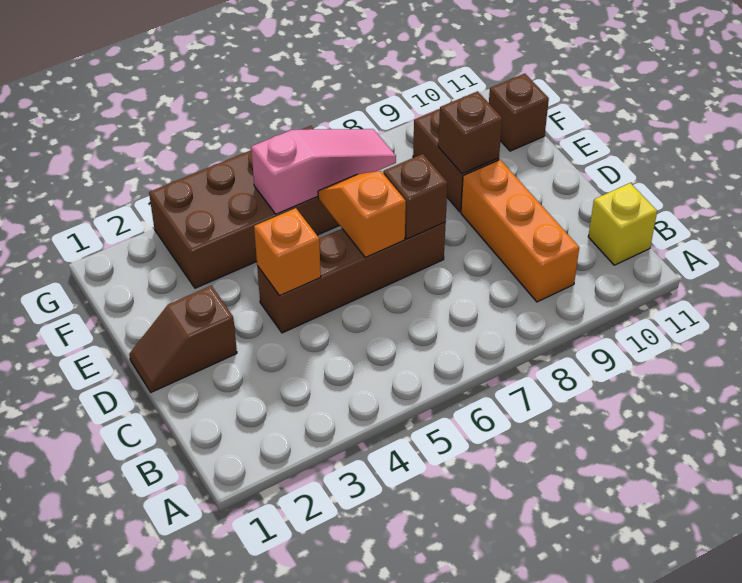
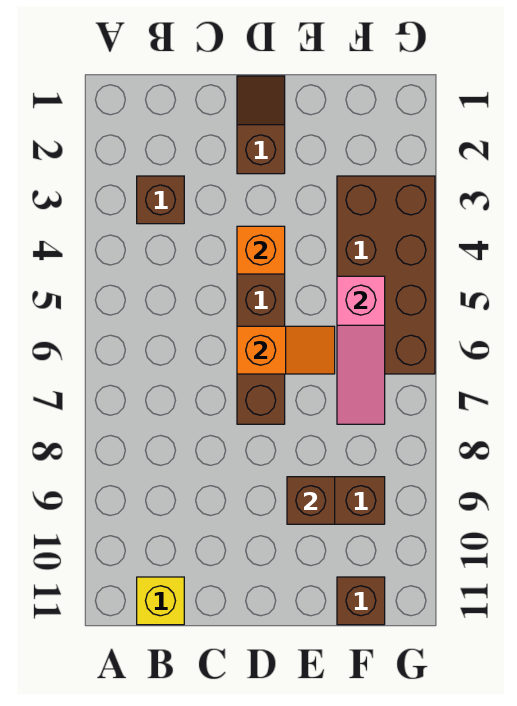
orange 1x3 brick [461,160,579,302] -> none
brown 1x1 brick [383,154,448,239] -> brown 1x1 brick moved to [137,176,184,224]

